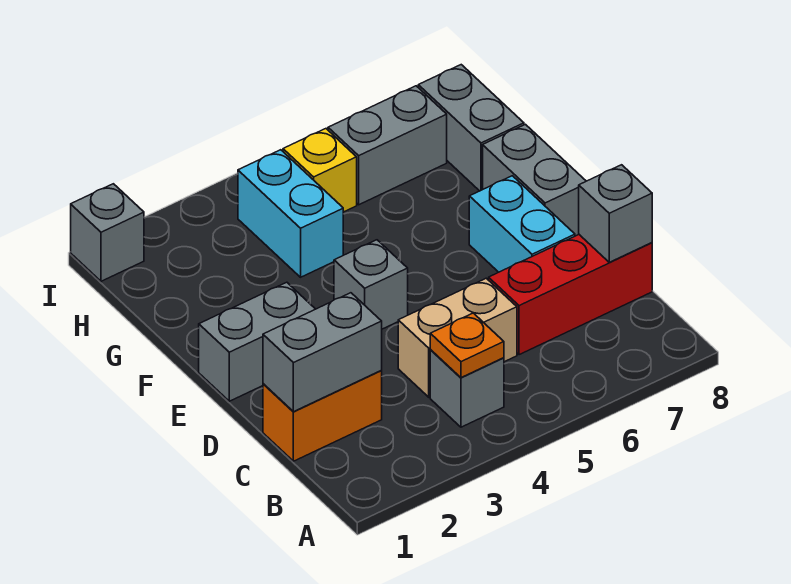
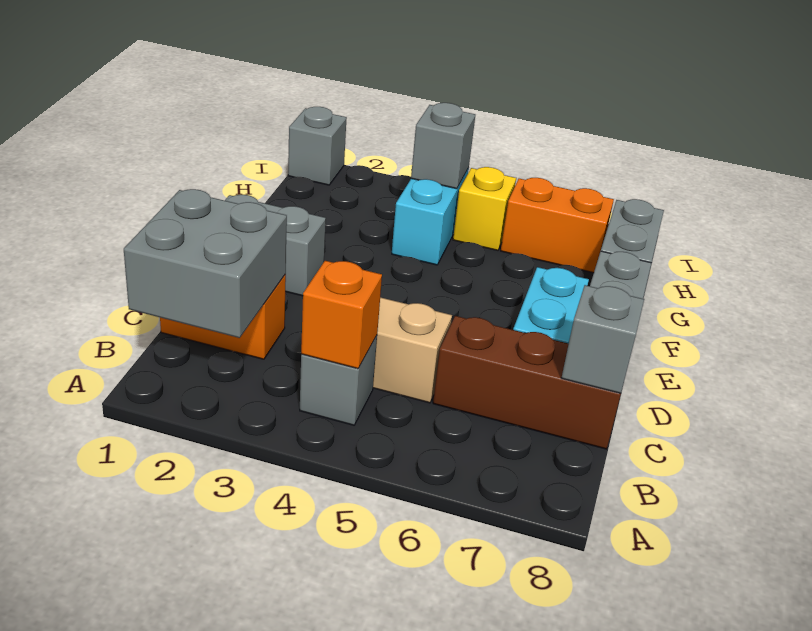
orange 1x1 plate [430,313,504,378] -> orange 1x1 brick [301,261,382,369]
grey 1x2 brick [263,293,382,412] -> grey 2x2 brick [124,189,287,338]
red 1x3 brick [489,235,652,355] -> brown 1x3 brick [433,316,621,449]
grey 1x1 brick [334,240,408,329] -> grey 1x1 brick moved to [411,103,475,189]
grey 1x2 brick [328,86,447,205] -> orange 1x2 brick [501,178,614,273]

